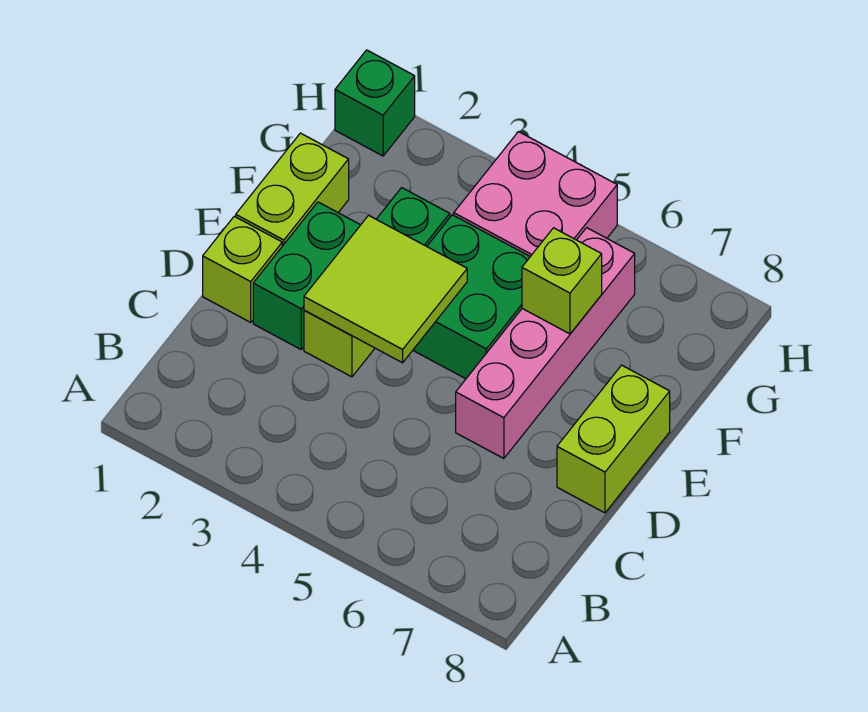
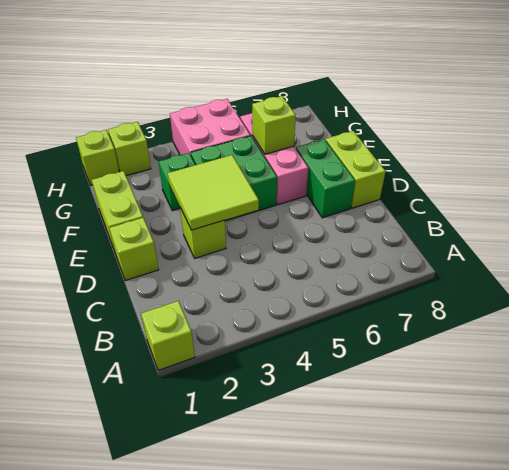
none -> lime 1x1 brick [141,301,195,370]
green 1x2 brick [253,202,360,349] -> green 1x2 brick moved to [296,139,355,218]
pink 1x4 brick [456,228,635,459] -> pink 1x3 brick [240,113,308,205]
green 1x1 brick [335,50,415,156] -> lime 1x1 brick [76,130,119,185]
none -> lime 1x1 brick [108,122,151,176]

